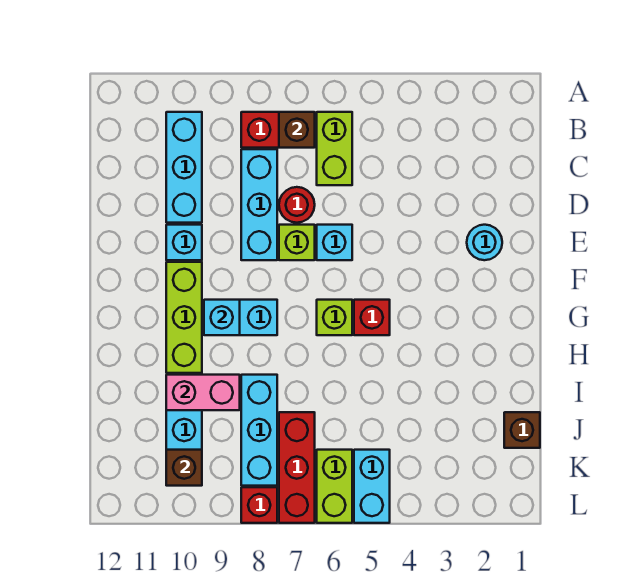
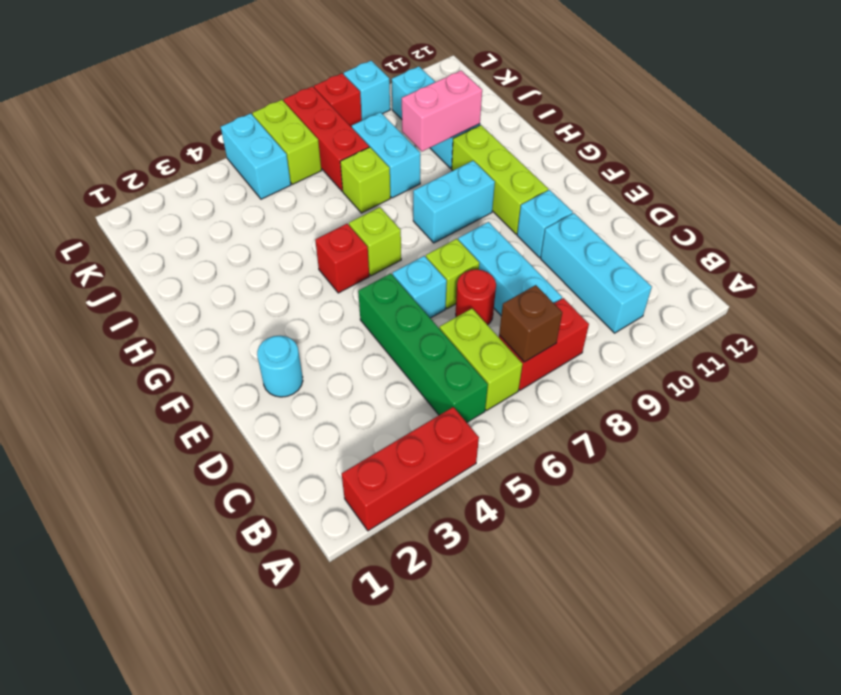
none -> red 1x3 brick [342,407,479,531]
none -> green 1x4 brick [358,274,488,422]
cyan 1x1 brick [204,300,240,335] -> cyan 1x1 brick moved to [344,61,390,120]
none -> lime 1x1 brick [340,147,390,213]
cyan 1x3 brick [241,375,277,486] -> cyan 1x2 brick [352,112,420,198]
brown 1x1 brick [504,412,540,448] -> none
brown 1x1 brick [166,450,202,486] -> none

